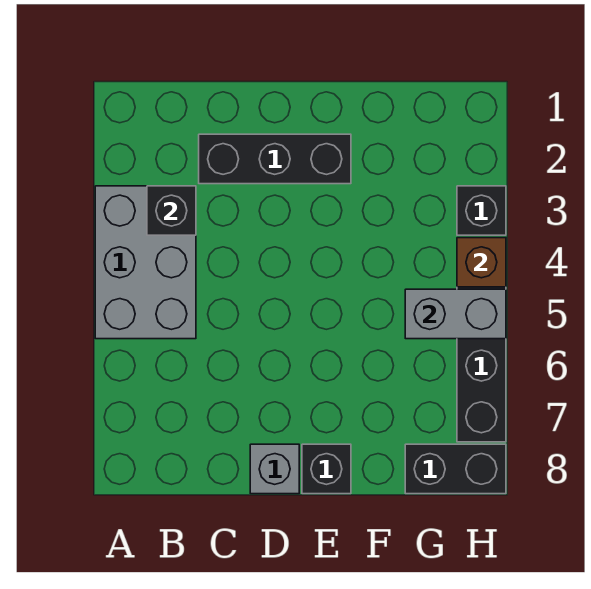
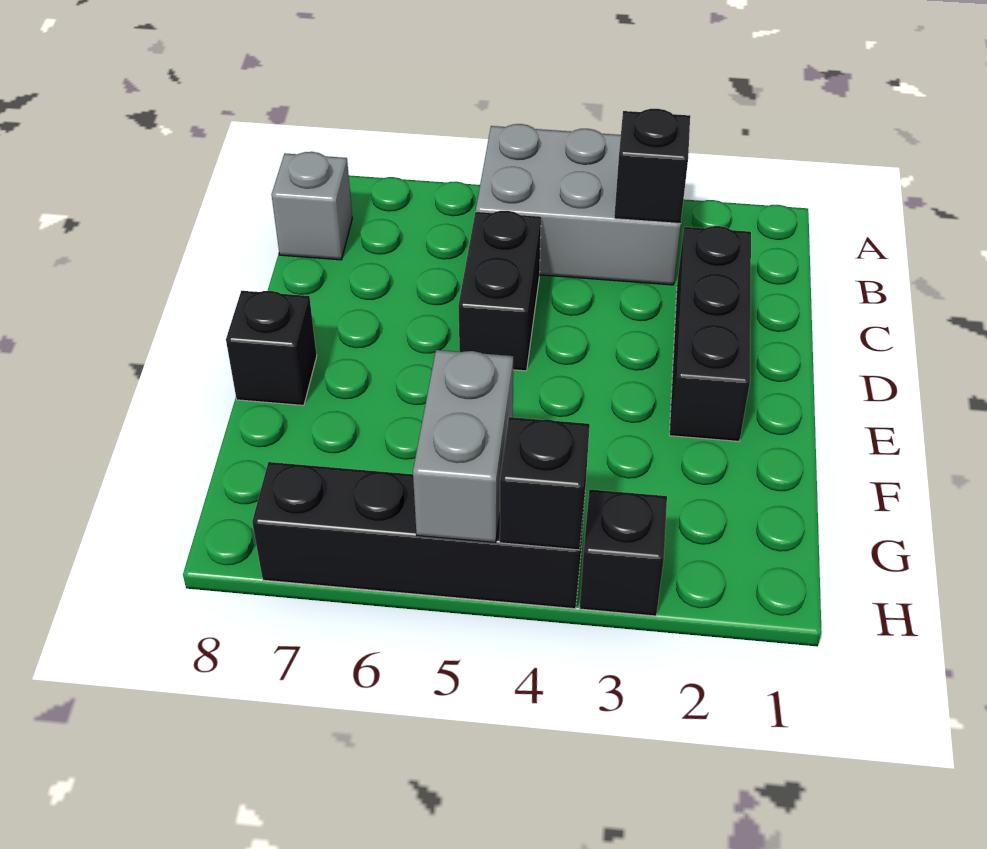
grey 1x1 brick [250,444,299,494] -> grey 1x1 brick moved to [271,152,352,260]
black 1x2 brick [405,444,506,494] -> black 1x2 brick moved to [458,211,541,371]
brown 1x1 brick [457,238,506,287] -> black 1x1 brick [500,417,590,550]

